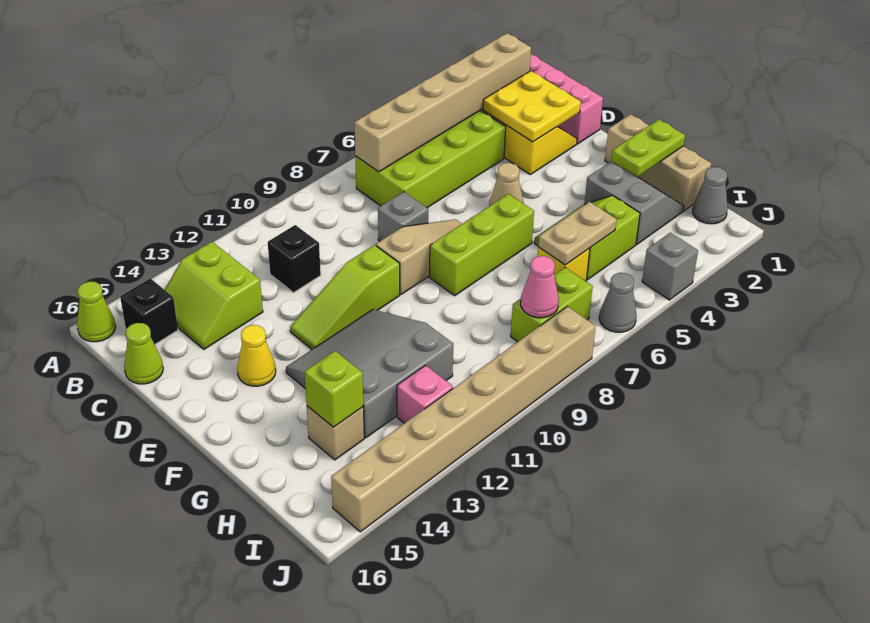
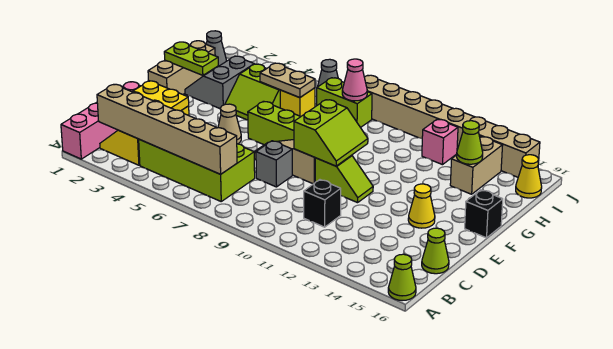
lime 2x2 slope [165,242,263,349] -> lime 2x2 slope moved to [294,100,368,166]
black 1x1 brick [120,278,178,344] -> black 1x1 brick moved to [465,190,503,238]
lime 1x3 slope [290,245,400,349] -> lime 1x2 slope [315,155,373,203]
grey 3x3 slope [286,310,453,438] -> none
tan 1x1 brick [307,406,364,460] -> tan 1x2 brick [450,136,503,194]
lime 1x1 brick [305,351,363,427] -> lime 1x1 cone [457,121,483,164]
none -> yellow 1x1 cone [516,155,542,198]
grey 1x1 brick [642,233,698,300] -> none

